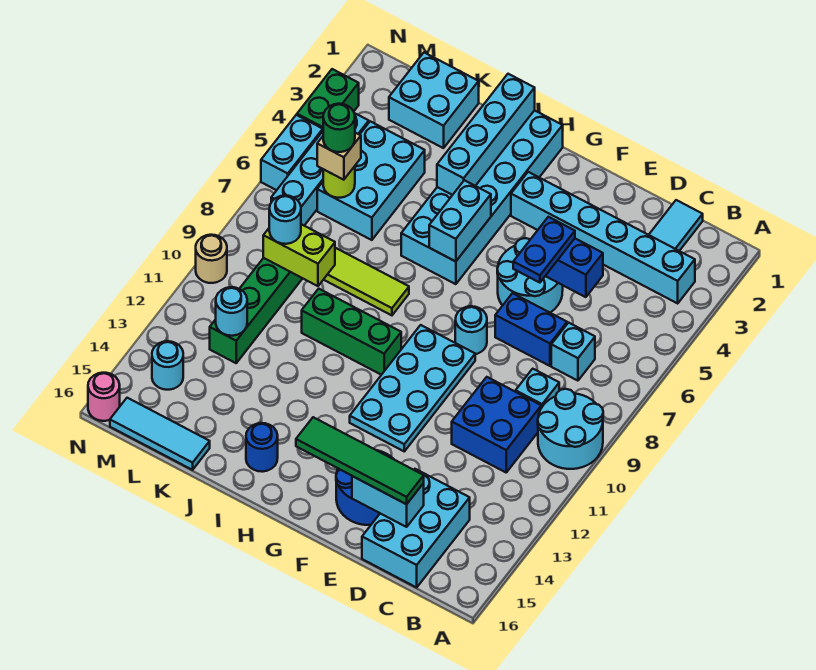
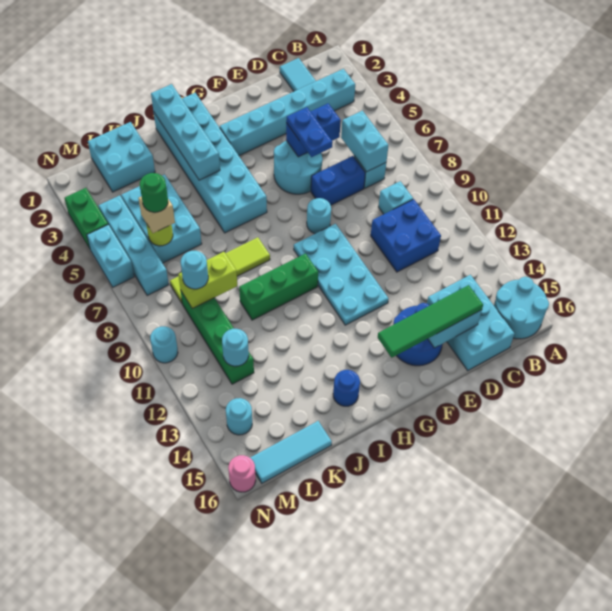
cyan 2x2 round brick [538,389,603,469] -> cyan 2x2 round brick moved to [494,277,549,339]
cyan 1x2 brick [429,180,491,262] -> cyan 1x2 brick moved to [341,111,388,172]
tan 1x1 round brick [196,235,227,283] -> cyan 1x1 round brick [150,326,178,363]

